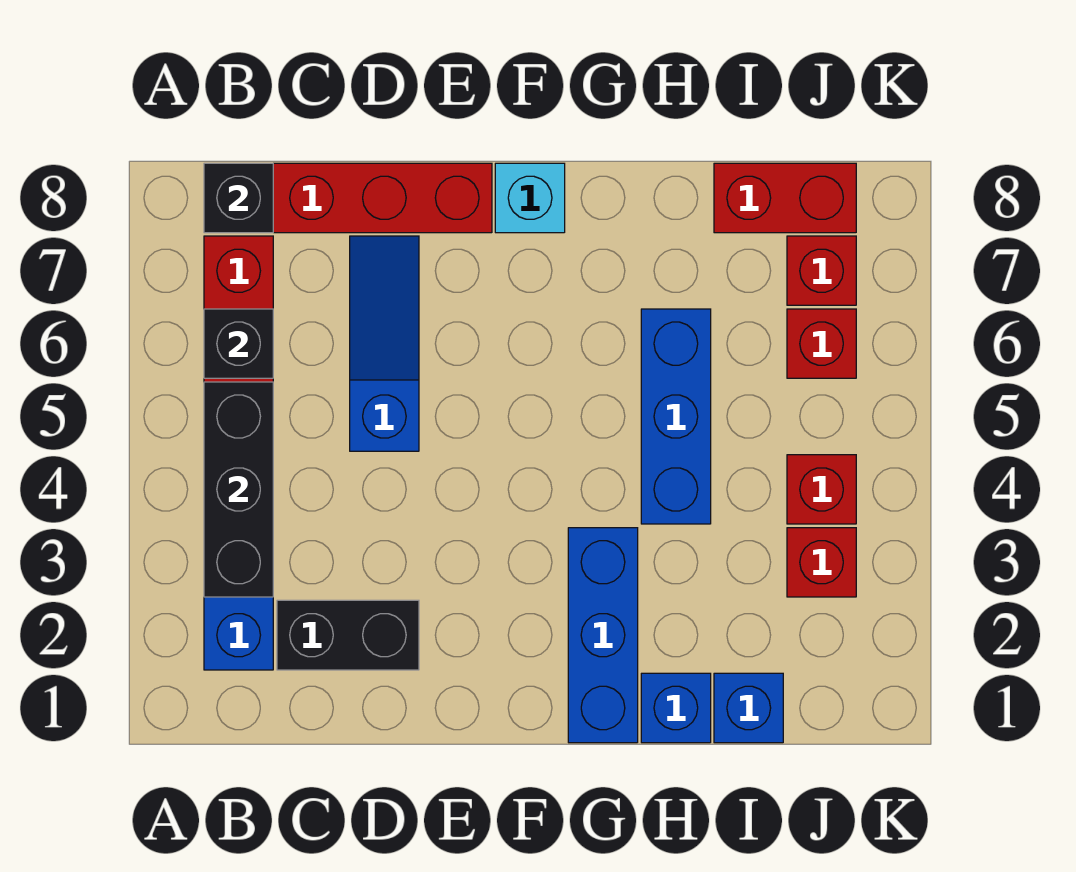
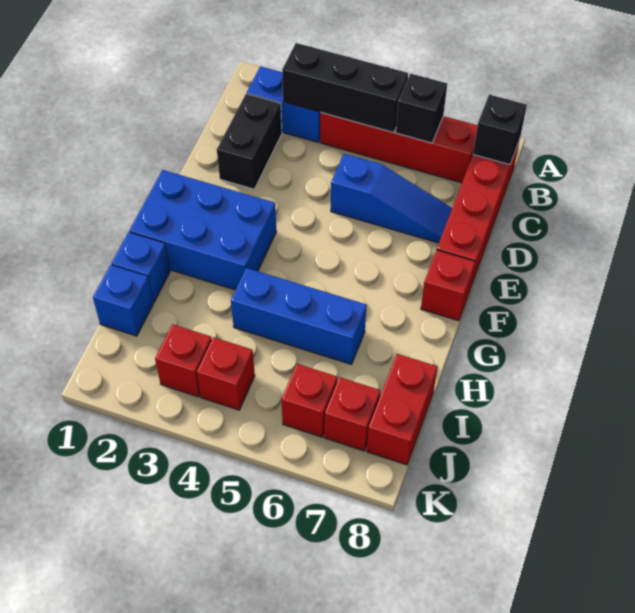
cyan 1x1 brick [495,163,565,233] -> red 1x1 brick [421,250,475,321]
blue 1x3 brick [568,528,638,743] -> blue 2x3 brick [129,170,277,290]

